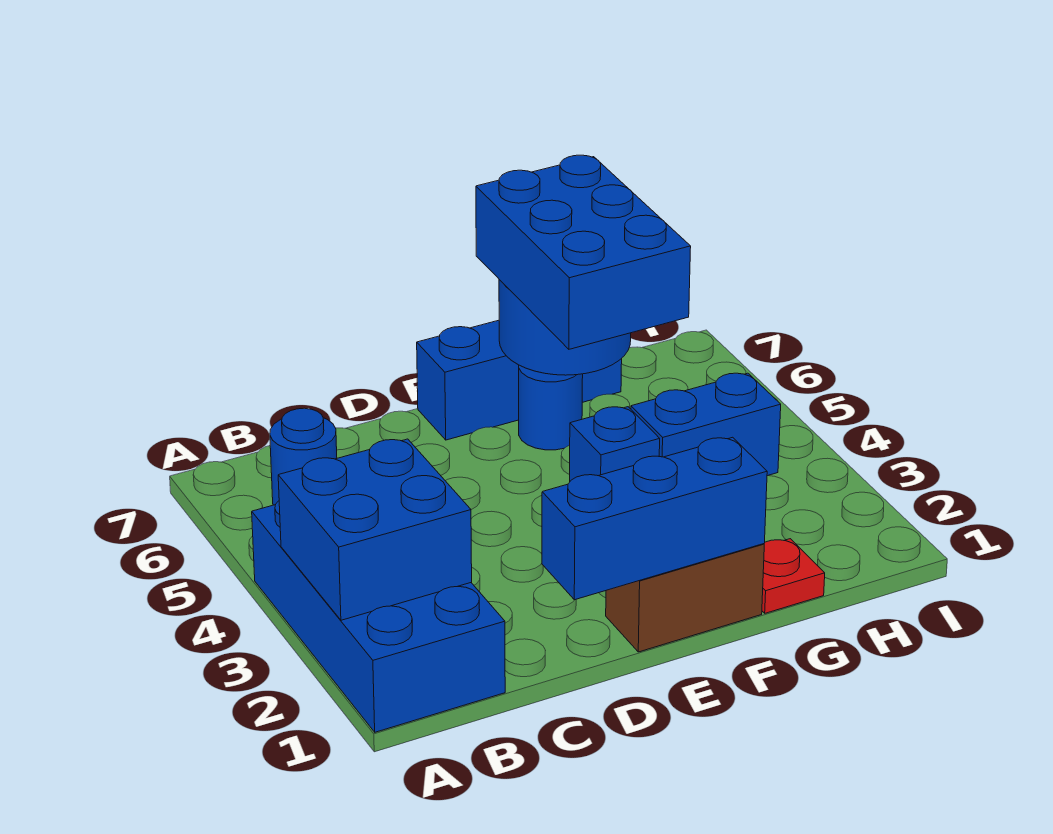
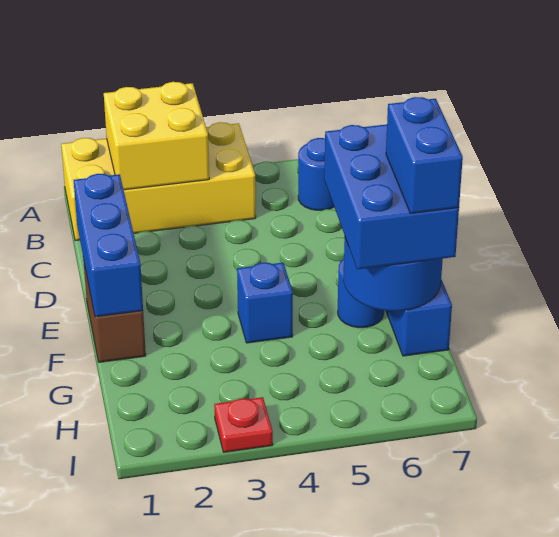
blue 2x4 brick [252,501,505,732] -> yellow 2x4 brick [61,122,256,241]
blue 2x2 brick [278,439,472,620] -> yellow 2x2 brick [104,82,209,190]
blue 2x3 brick [476,155,691,349] -> blue 2x3 brick turned to [324,124,459,269]
red 1x1 plate [762,539,825,613] -> red 1x1 plate moved to [214,397,273,452]
blue 1x2 brick [631,373,781,476] -> blue 1x2 brick moved to [386,97,463,213]

